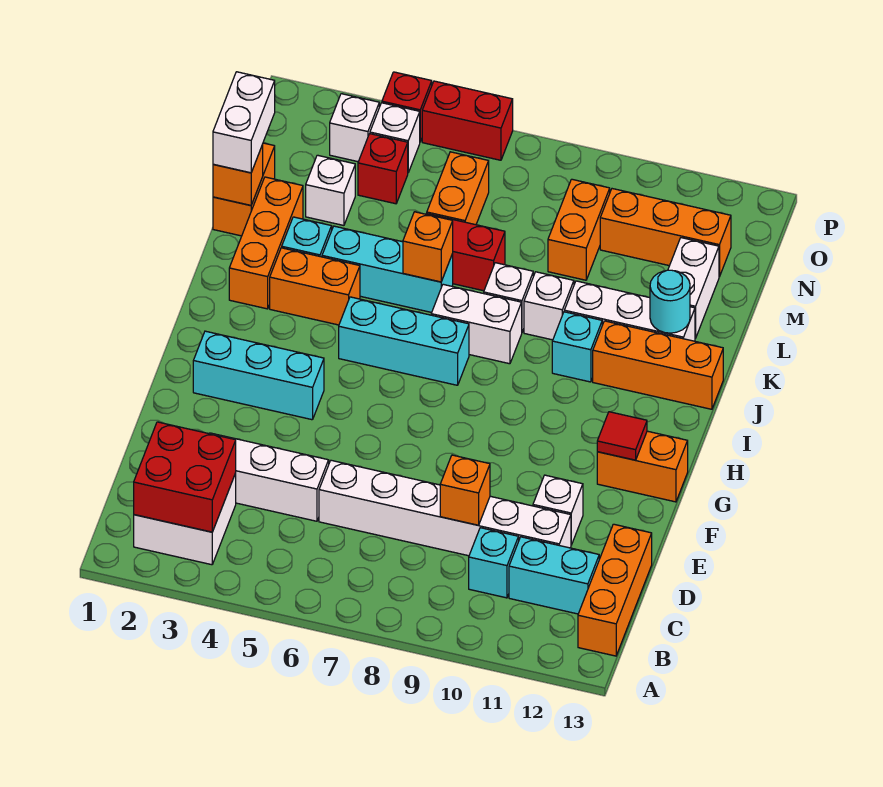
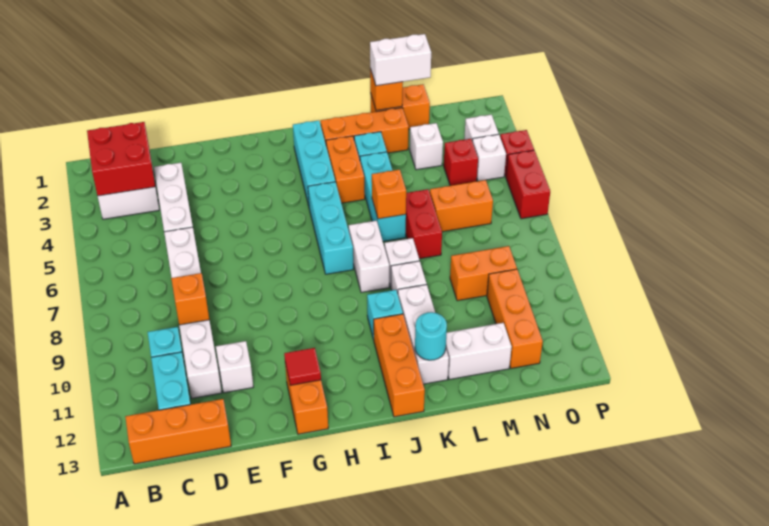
cyan 1x3 brick [193,331,324,420] -> cyan 1x3 brick moved to [293,120,335,206]

